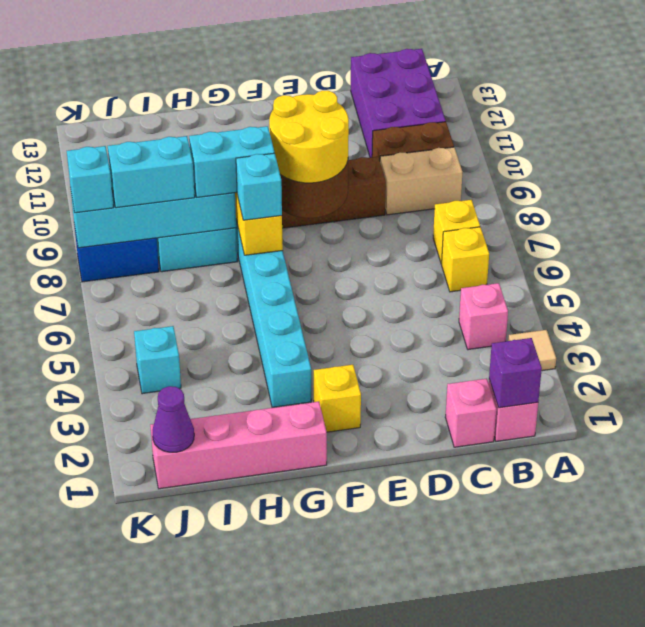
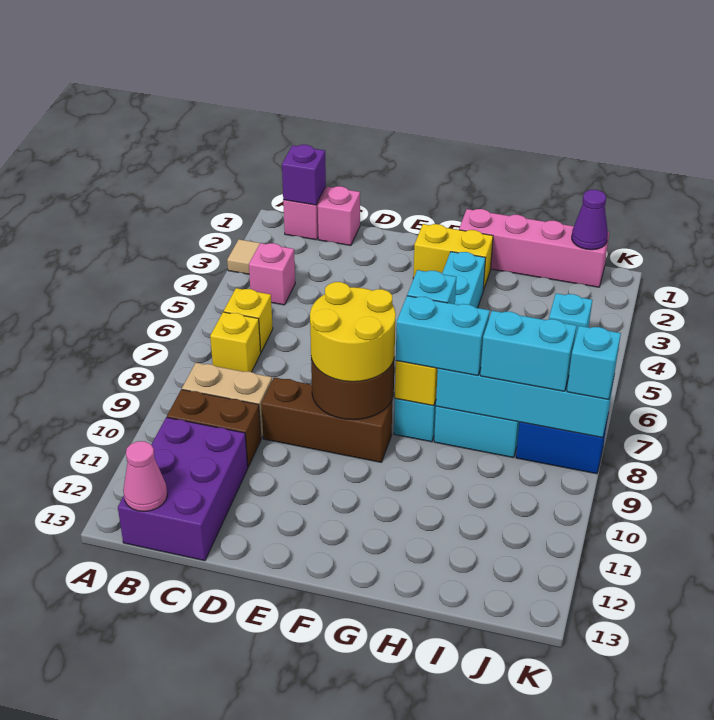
none -> pink 1x1 cone [123,441,167,511]
yellow 1x1 brick [314,365,361,432] -> yellow 1x2 brick [413,224,493,291]

